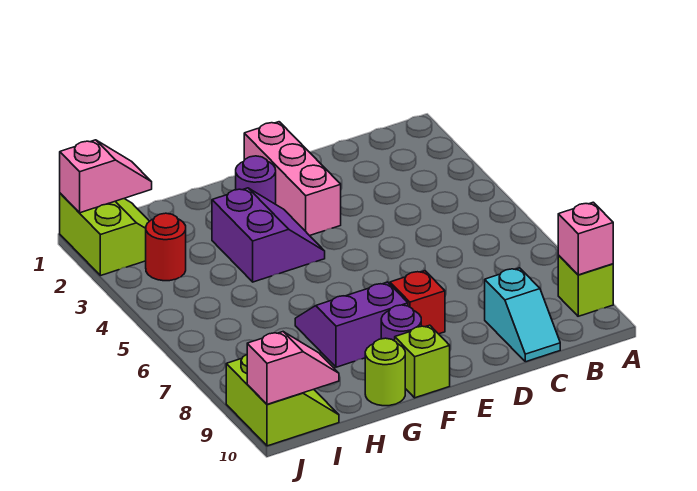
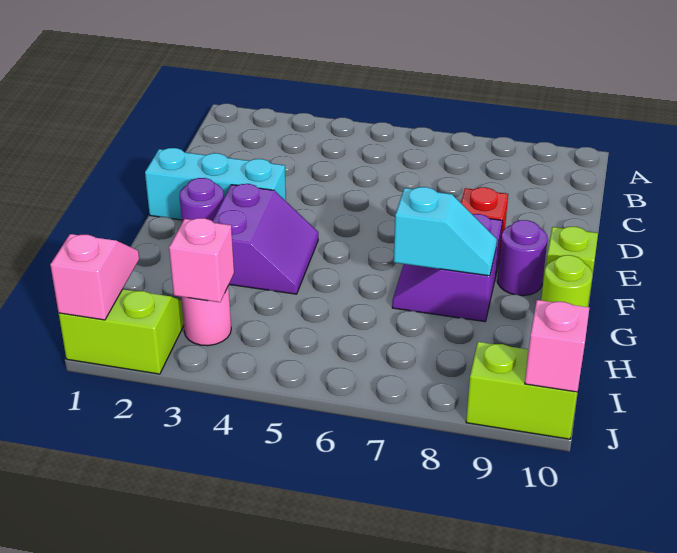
lime 1x1 brick [558,255,613,316] -> none
pink 1x1 brick [558,202,613,275] -> pink 1x1 brick moved to [169,218,234,302]
cyan 1x2 slope [485,268,560,362] -> cyan 1x2 slope moved to [394,187,497,276]
pink 1x3 brick [244,122,341,236] -> cyan 1x3 brick [145,148,286,220]
purple 2x2 slope [212,188,325,282] -> purple 2x2 slope turned to [212,184,318,294]
red 1x1 round brick [146,213,186,281] -> pink 1x1 round brick [181,286,231,346]

